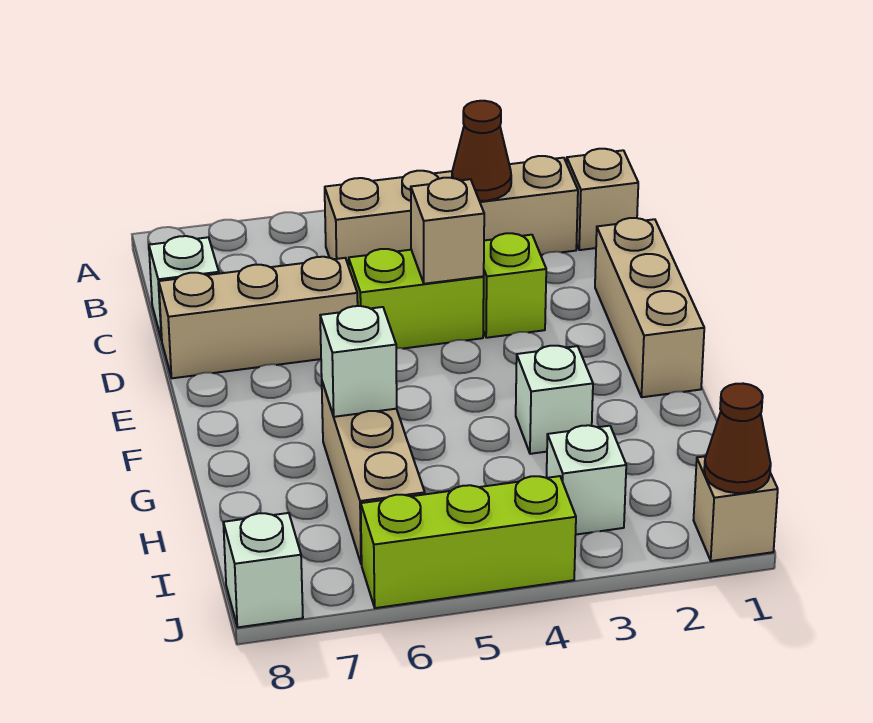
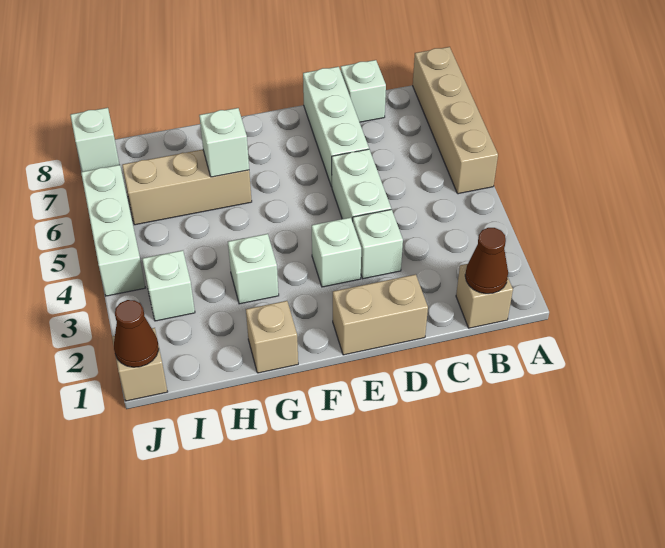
tan 1x4 brick [325,156,578,266] -> tan 1x4 brick moved to [413,47,498,194]
brown 1x1 cone [452,101,511,201] -> brown 1x1 cone moved to [465,228,508,294]
tan 1x3 brick [595,218,704,397] -> tan 1x2 brick [333,274,428,355]
lime 1x1 brick [483,233,546,338] -> white 1x1 brick [353,209,403,279]
lime 1x2 brick [349,249,484,349] -> white 1x2 brick [332,149,391,222]
tan 1x1 brick [411,178,484,284] -> tan 1x1 brick moved to [246,301,298,373]
tan 1x3 brick [159,257,358,378] -> white 1x3 brick [303,67,369,187]
none -> white 1x1 brick [312,217,361,287]
lime 1x3 brick [361,476,576,608] -> white 1x3 brick [81,165,145,296]

